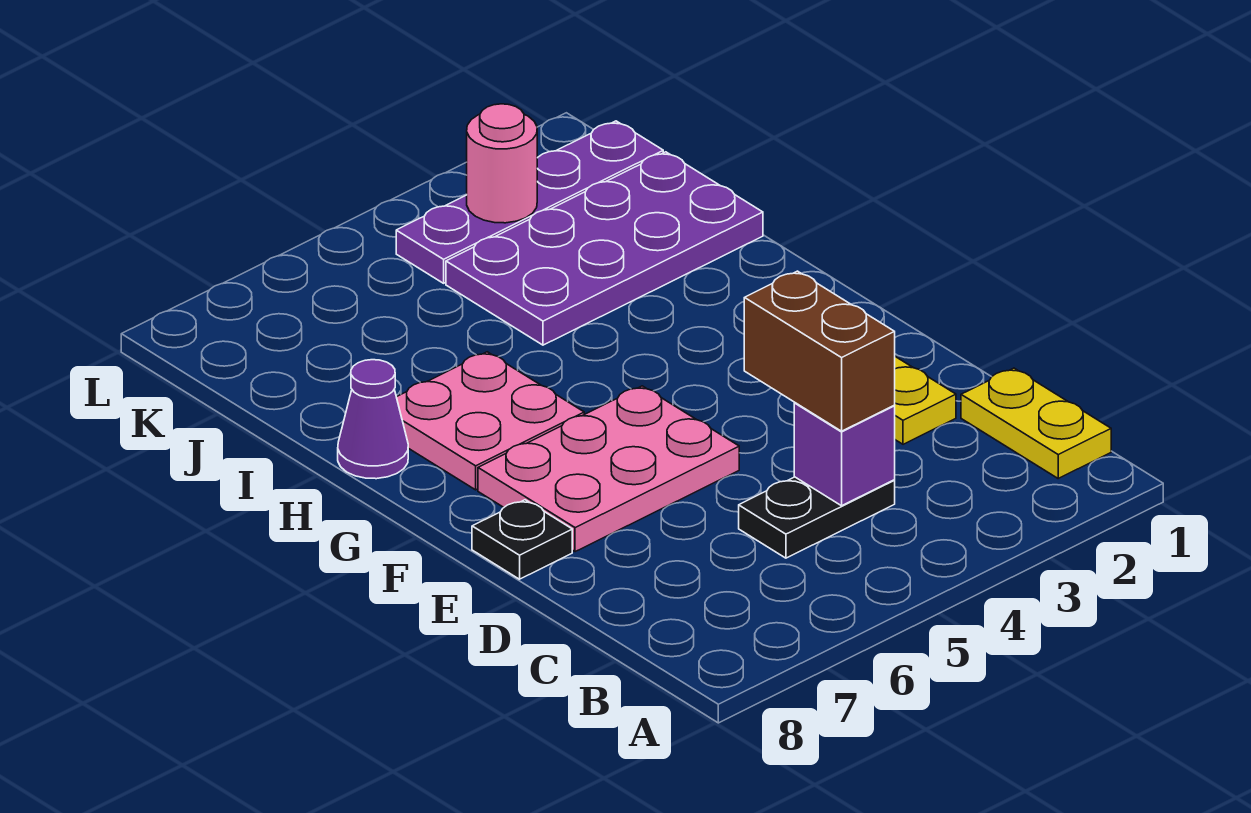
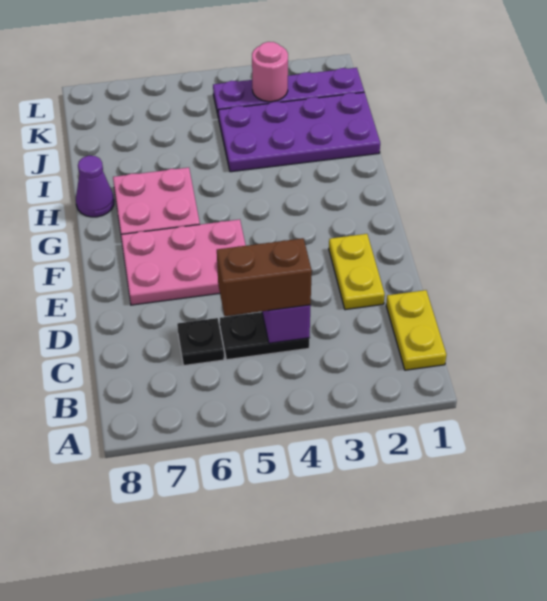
brown 1x2 brick [744,271,895,431] -> brown 1x2 brick turned to [217,238,312,316]
black 1x1 plate [472,500,572,579] -> black 1x1 plate moved to [177,318,224,365]

